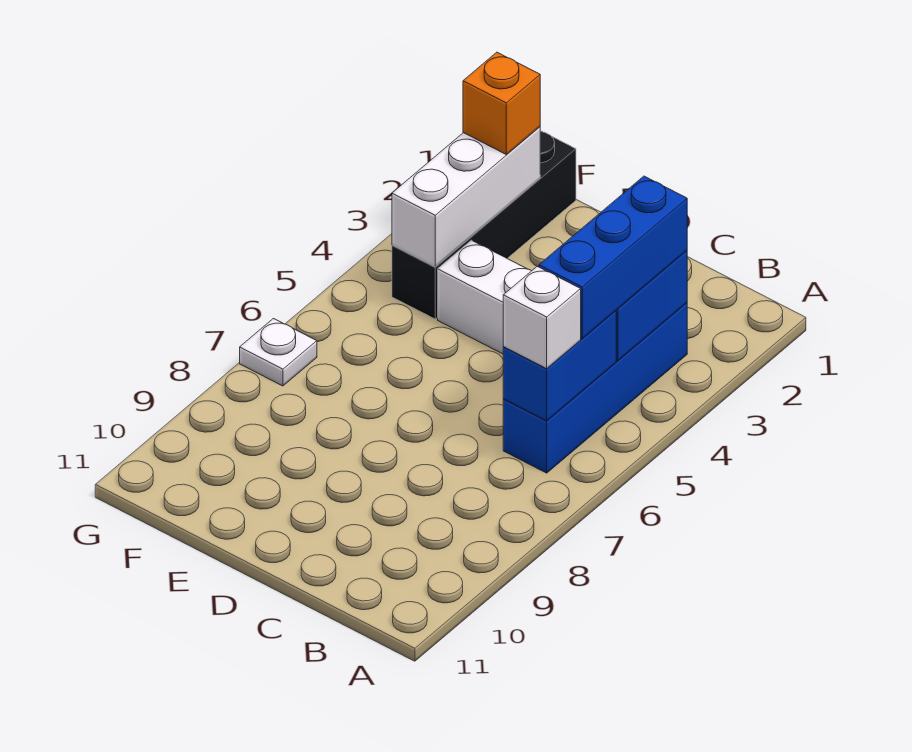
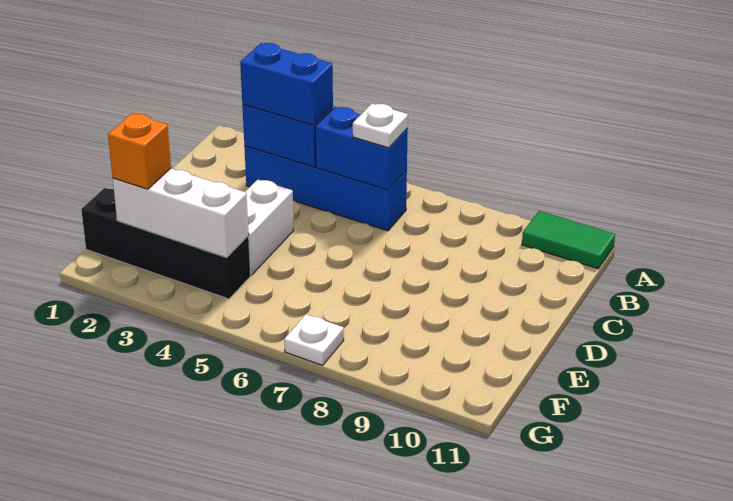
none -> green 1x2 tile [522,211,615,269]
blue 1x3 brick [539,176,687,338] -> blue 1x2 brick [240,43,333,125]
white 1x1 brick [503,266,581,369] -> white 1x1 plate [353,104,408,148]

